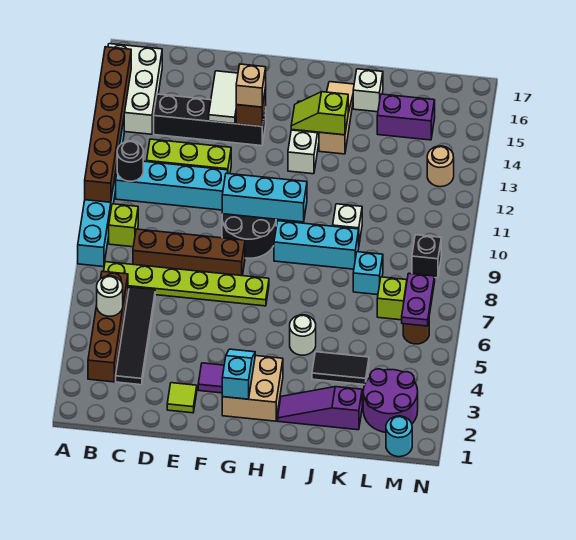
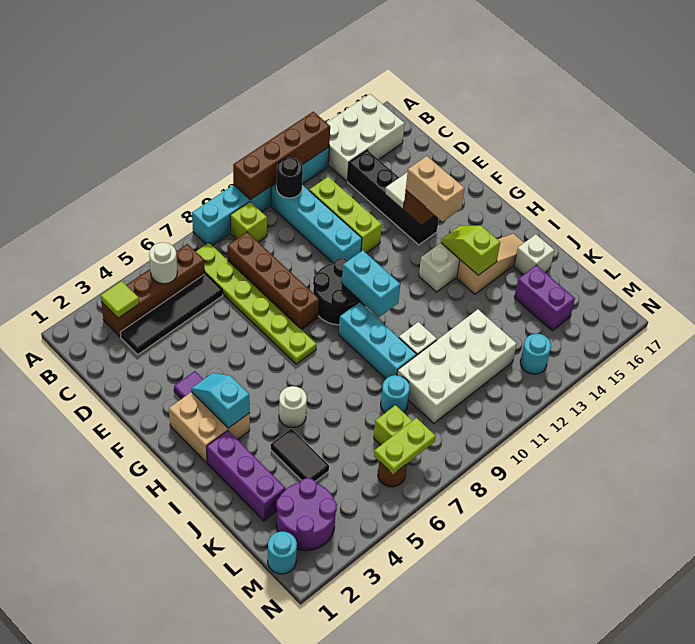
brown 1x6 brick [85,47,131,202] -> brown 1x4 brick [233,111,330,200]
lime 1x1 tile [167,383,197,413] -> lime 1x1 tile moved to [101,281,139,318]
cyan 1x3 brick [222,173,307,222] -> cyan 1x2 brick [342,250,400,317]
tan 1x1 brick [236,64,266,107] -> tan 1x2 brick [406,156,465,222]
cyan 1x2 slope [222,349,255,399] -> cyan 1x2 slope turned to [191,373,250,428]
purple 1x3 slope [278,387,362,430] -> purple 1x3 brick [207,431,286,521]
cyan 1x1 brick [353,252,383,295] -> cyan 1x1 round brick [381,375,410,413]
none -> white 2x4 brick [397,310,517,423]
purple 1x2 plate [402,273,435,326] -> lime 1x2 plate [374,418,436,474]
black 1x1 brick [412,235,441,278] -> none
tan 1x1 round brick [427,146,454,187] -> cyan 1x1 round brick [520,334,551,374]

